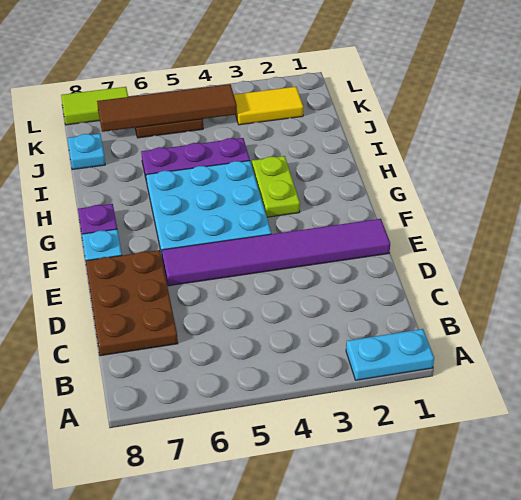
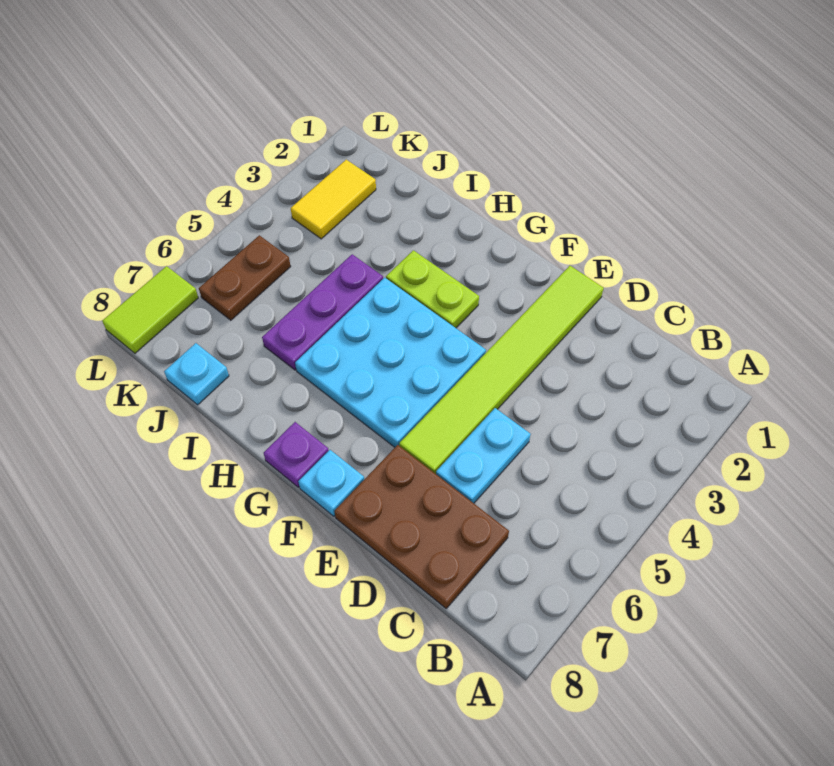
cyan 1x2 plate [346,329,434,380] -> cyan 1x2 plate moved to [436,408,531,503]
purple 1x6 tile [162,219,390,286] -> lime 1x6 tile [399,266,604,474]
brown 1x4 tile [97,84,237,132] -> none

